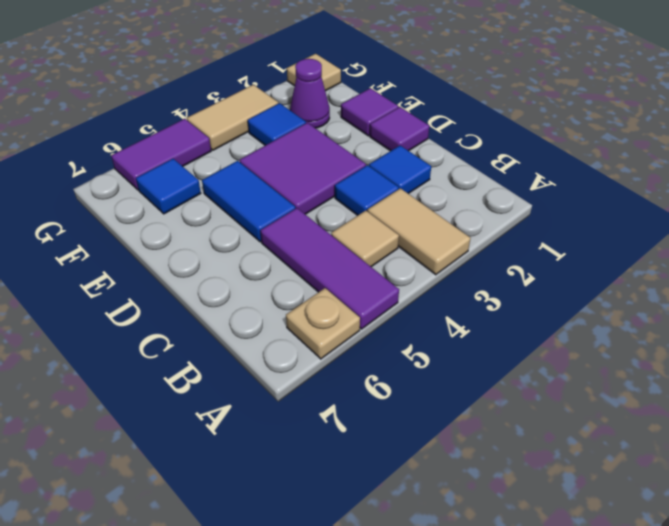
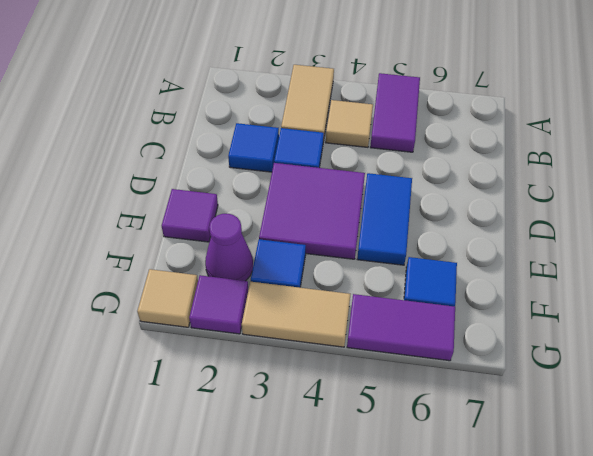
purple 1x3 tile [260,208,399,329] -> purple 1x2 tile [370,73,420,152]
tan 1x1 plate [286,288,360,359] -> none
purple 1x1 tile [370,107,429,151] -> purple 1x1 tile moved to [189,275,248,334]

